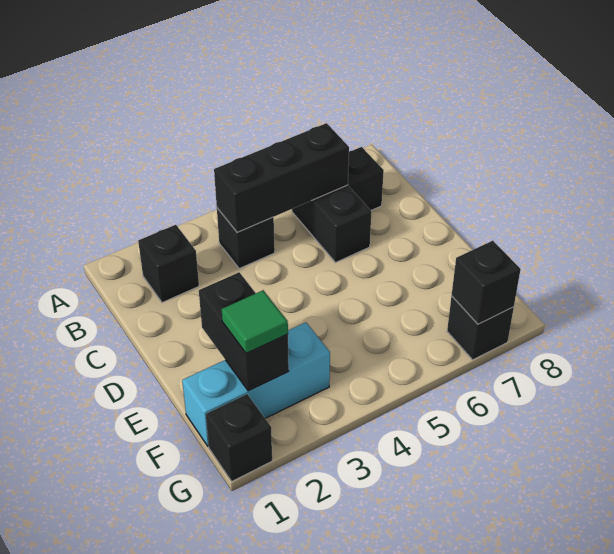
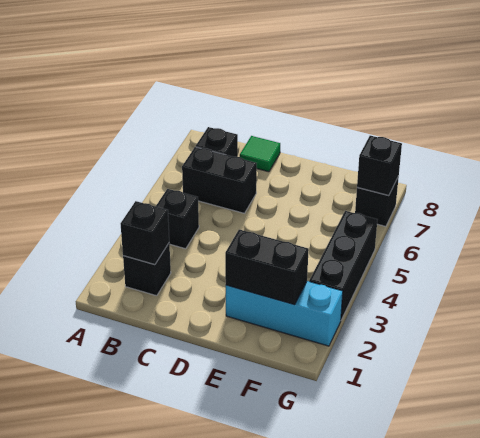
black 1x3 brick [214,123,349,233] -> black 1x3 brick moved to [309,211,377,320]
cyan 1x3 brick [182,322,330,446] -> cyan 1x3 brick turned to [226,281,343,346]
green 1x1 tile [221,290,288,353] -> green 1x1 tile moved to [240,136,280,172]
black 1x1 brick [206,394,272,481] -> black 1x1 brick moved to [120,201,169,265]

